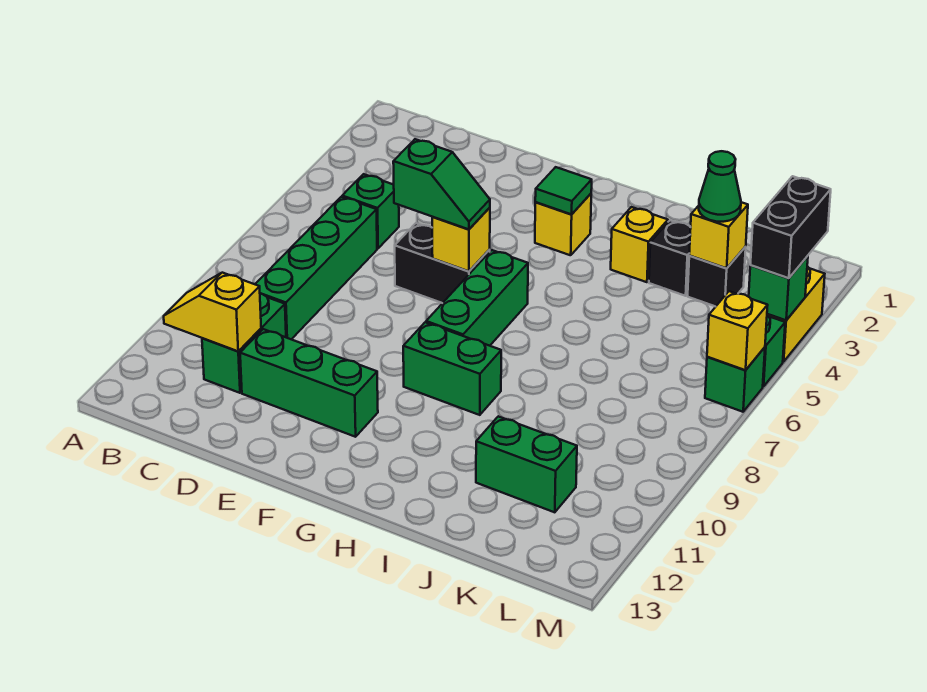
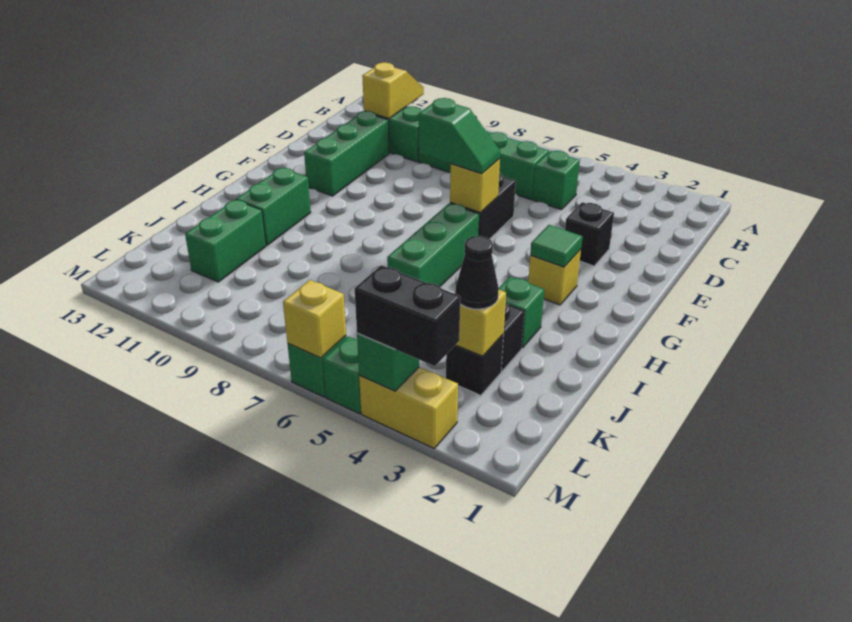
none -> black 1x1 brick [565,202,614,266]
green 1x2 slope [393,139,490,230] -> green 1x2 slope turned to [419,98,500,174]
green 1x3 brick [426,250,528,346] -> green 1x3 brick turned to [387,203,479,287]
green 1x2 brick [403,322,501,415] -> green 1x2 brick moved to [236,168,311,245]
yellow 1x1 brick [611,207,668,282] -> green 1x1 brick [499,277,544,348]
green 1x1 cone [699,151,741,222] -> black 1x1 cone [455,236,499,309]

